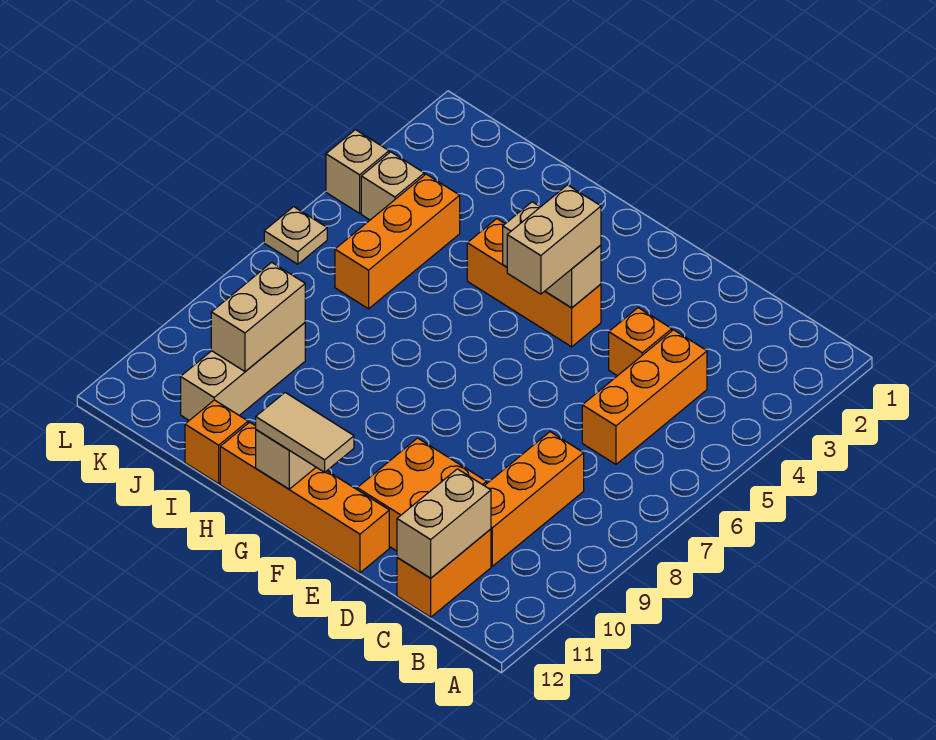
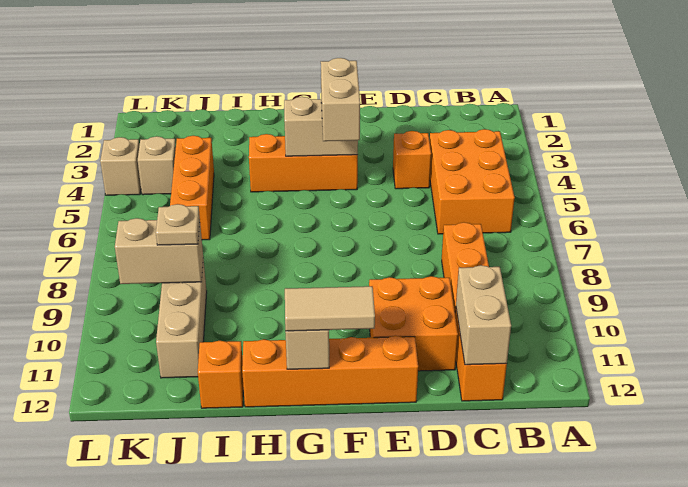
orange 1x3 brick [582,330,707,464] -> orange 2x3 brick [430,129,515,234]
tan 1x2 brick [211,262,305,371] -> tan 1x2 brick turned to [115,218,203,284]
tan 1x1 plate [264,207,327,264] -> tan 1x1 plate moved to [156,204,200,245]

